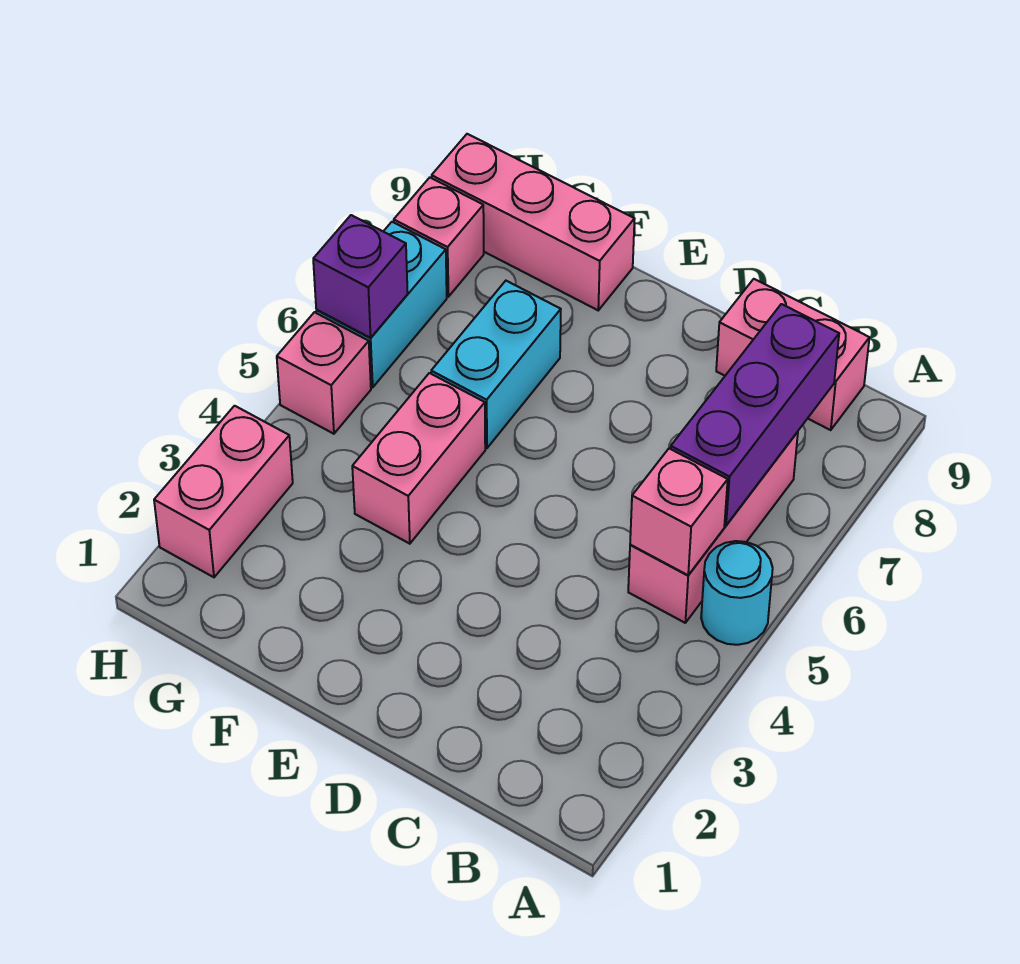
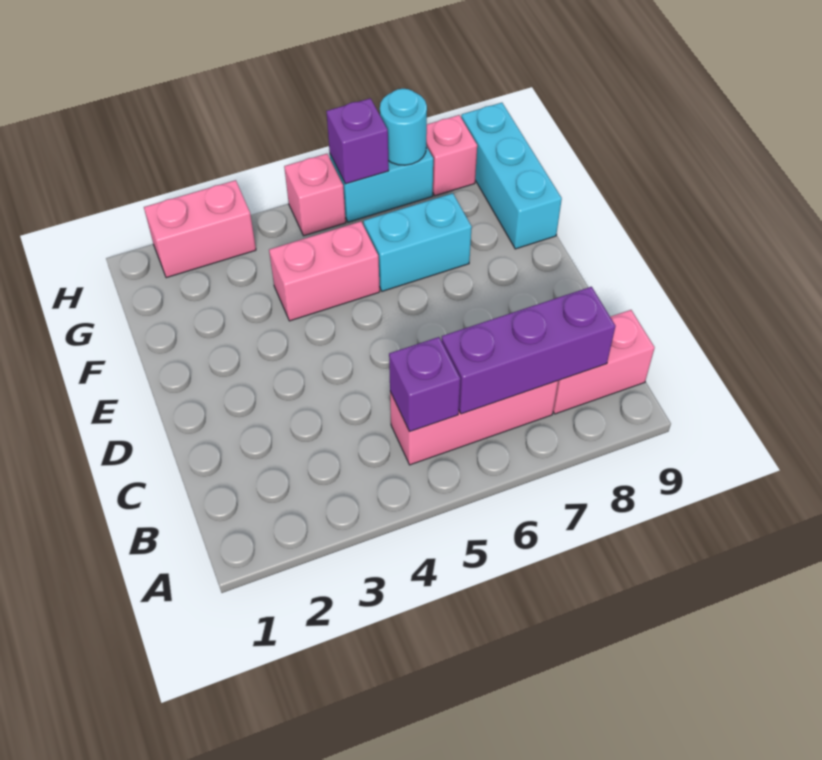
cyan 1x1 round brick [701,541,773,645] -> cyan 1x1 round brick moved to [380,89,427,165]
pink 1x1 brick [630,449,728,575] -> purple 1x1 brick [389,337,460,432]
pink 1x2 brick [716,279,869,430] -> pink 1x2 brick turned to [553,310,655,414]
pink 1x3 brick [432,134,634,310] -> cyan 1x3 brick [461,103,562,249]

